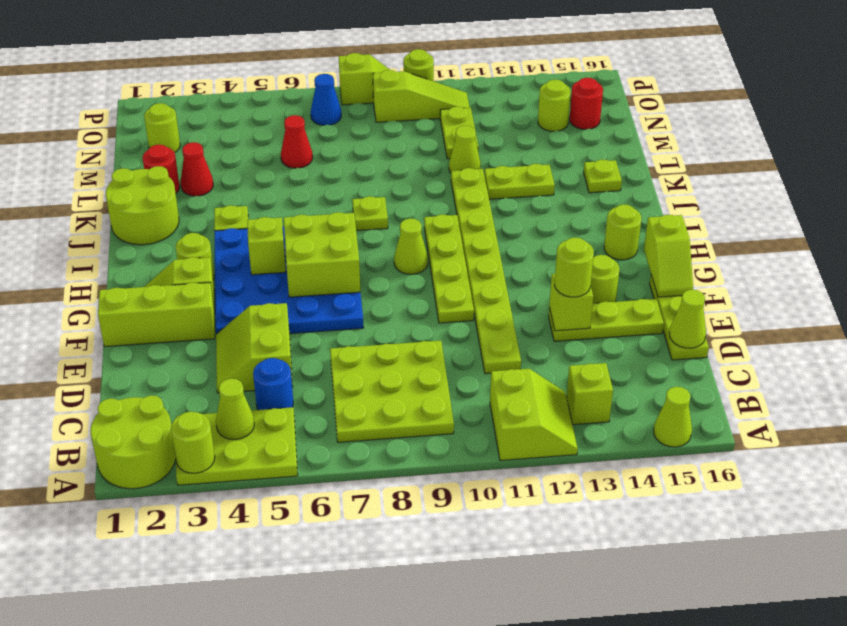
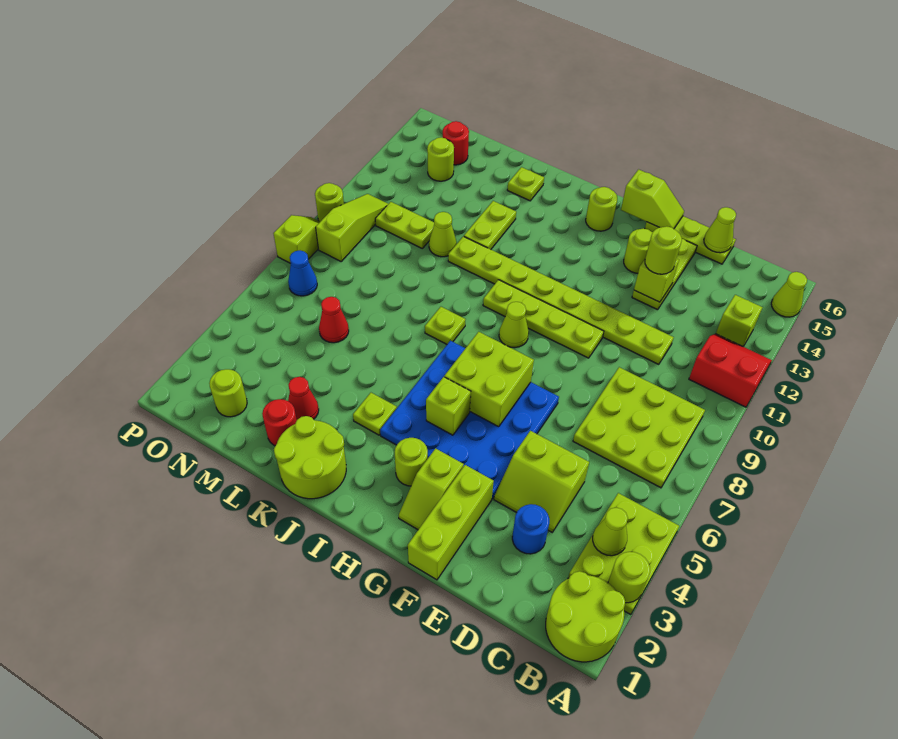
lime 2x2 slope [490,369,578,461] -> red 2x2 slope [689,334,772,407]
blue 1x1 round brick [253,358,293,410] -> blue 1x1 round brick moved to [512,504,549,554]

